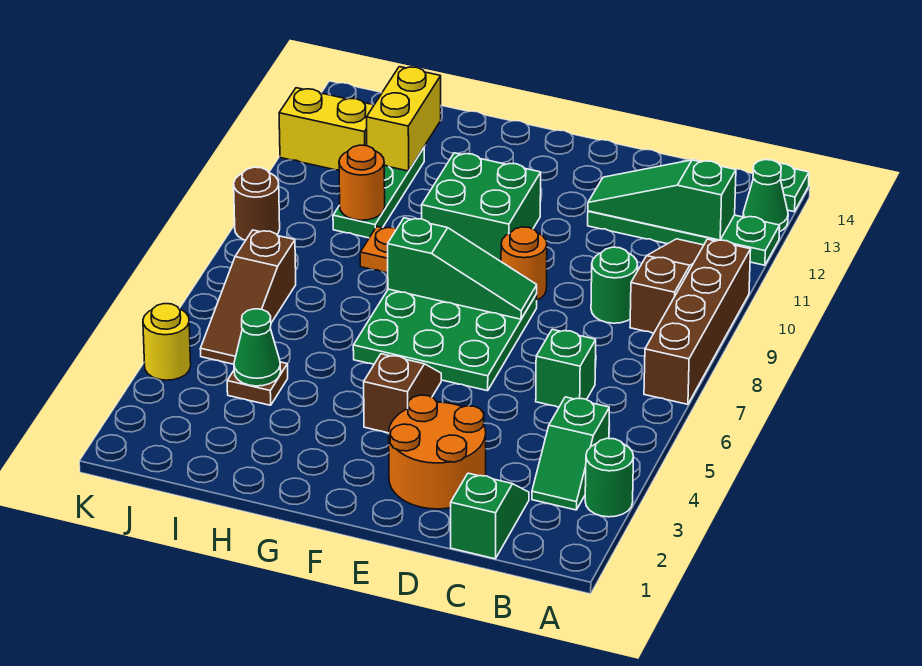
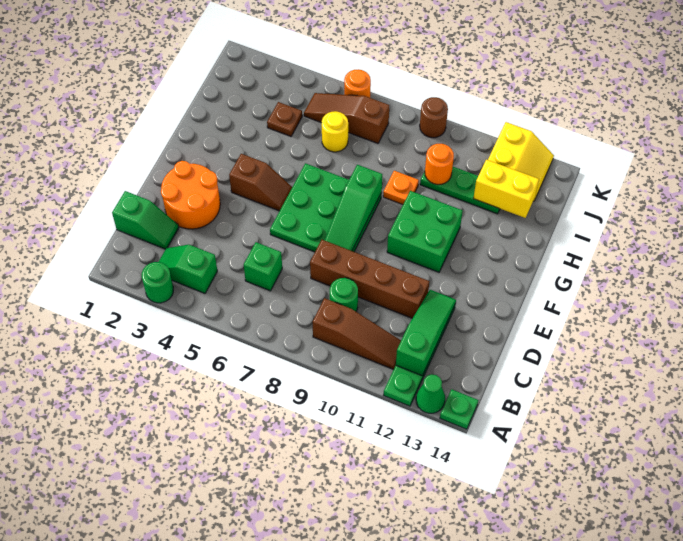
brown 1x4 brick [644,239,751,404] -> brown 1x4 brick moved to [310,240,429,318]
orange 1x1 round brick [501,227,547,300] -> orange 1x1 round brick moved to [344,69,371,98]
green 1x1 cone [234,309,281,386] -> none
yellow 1x1 round brick [143,304,191,380] -> yellow 1x1 round brick moved to [322,111,348,152]

